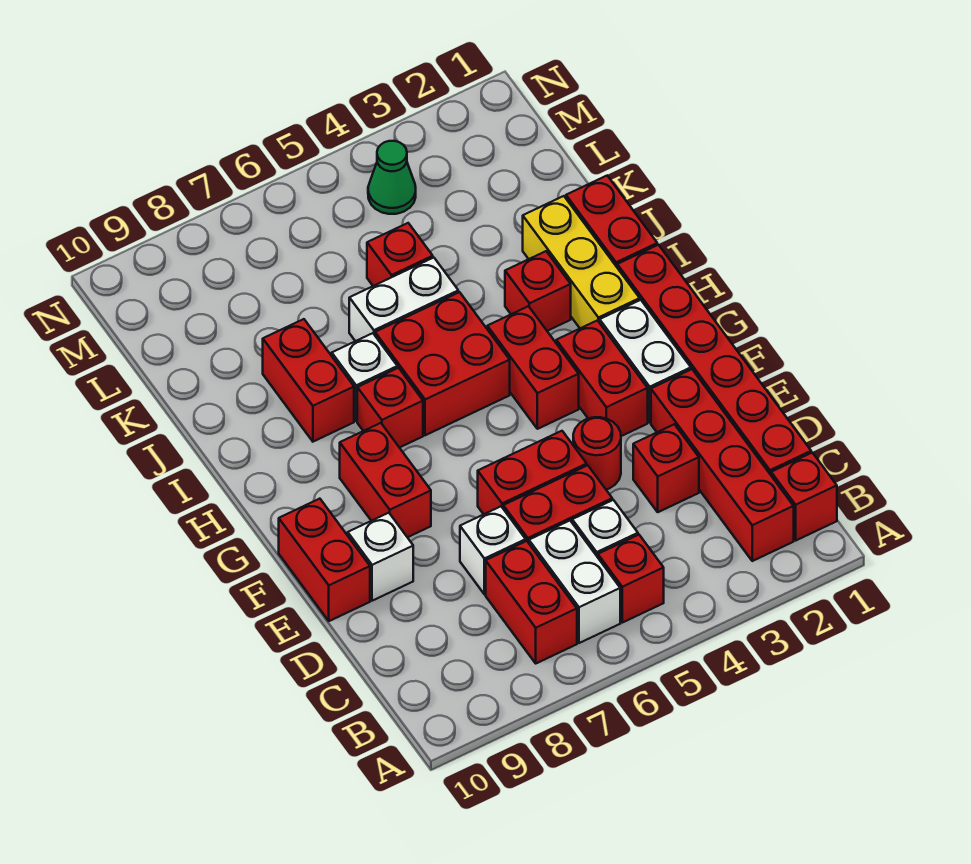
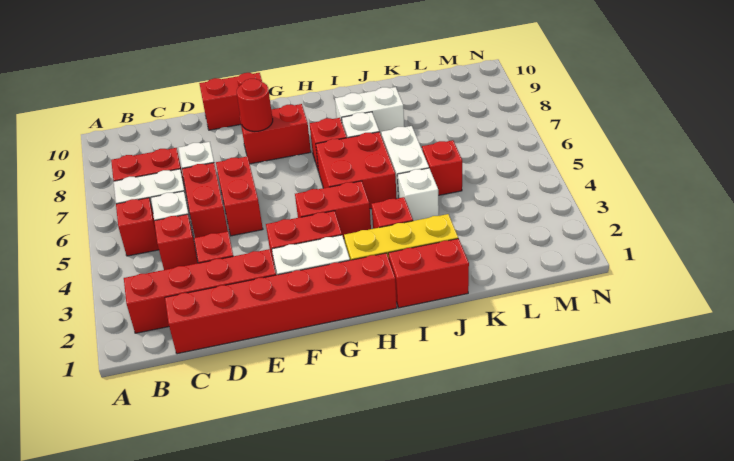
red 1x1 brick [771,453,837,540] -> red 1x1 brick moved to [154,214,198,270]
red 1x1 round brick [573,417,621,490] -> red 1x1 round brick moved to [237,79,273,131]
white 1x1 brick [348,513,413,601] -> white 1x1 brick moved to [397,168,439,221]
red 1x2 brick [263,319,354,442] -> white 1x2 brick [335,87,404,134]
green 1x1 cone [368,141,416,214] -> none

